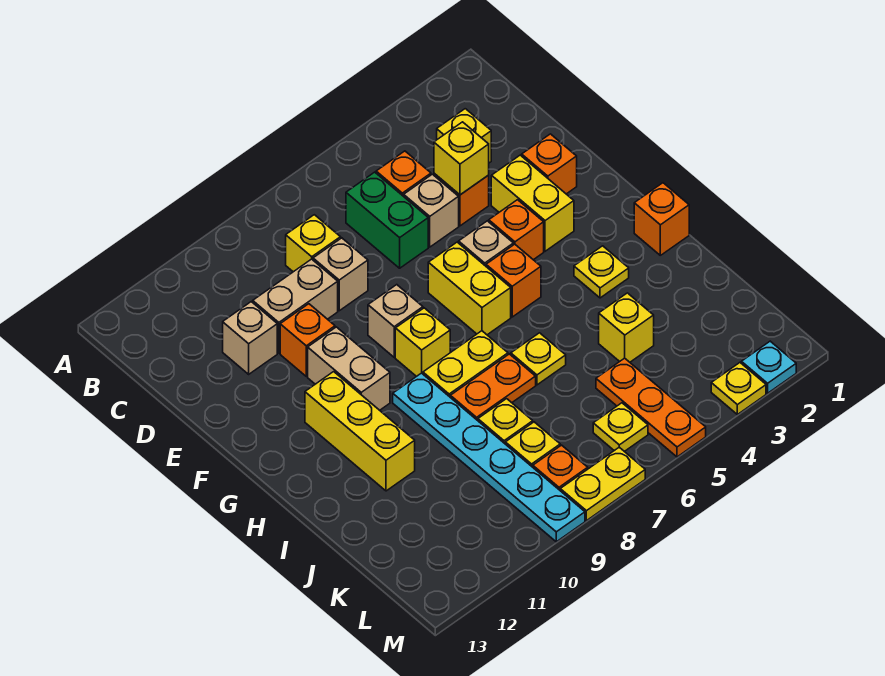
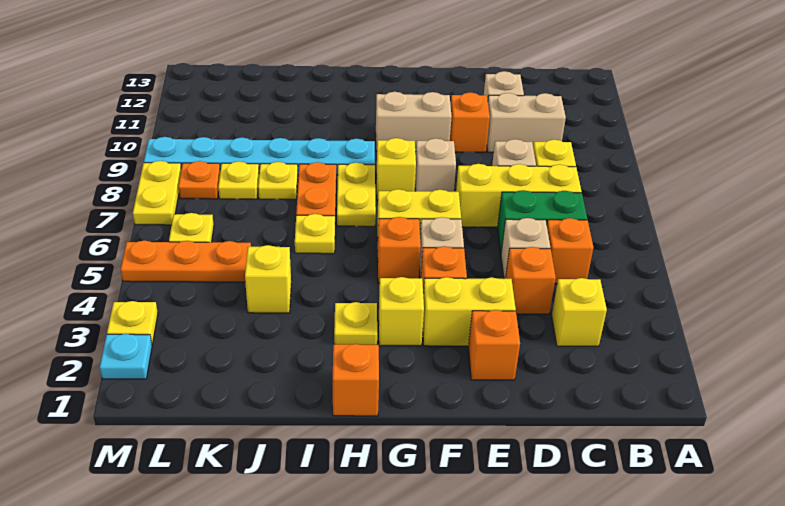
yellow 1x1 brick [434,122,489,195] -> yellow 1x1 brick moved to [379,277,424,346]
tan 1x2 brick [253,259,338,353] -> tan 1x2 brick turned to [487,93,566,152]
yellow 1x3 brick [305,372,415,491] -> yellow 1x3 brick moved to [456,164,581,227]

